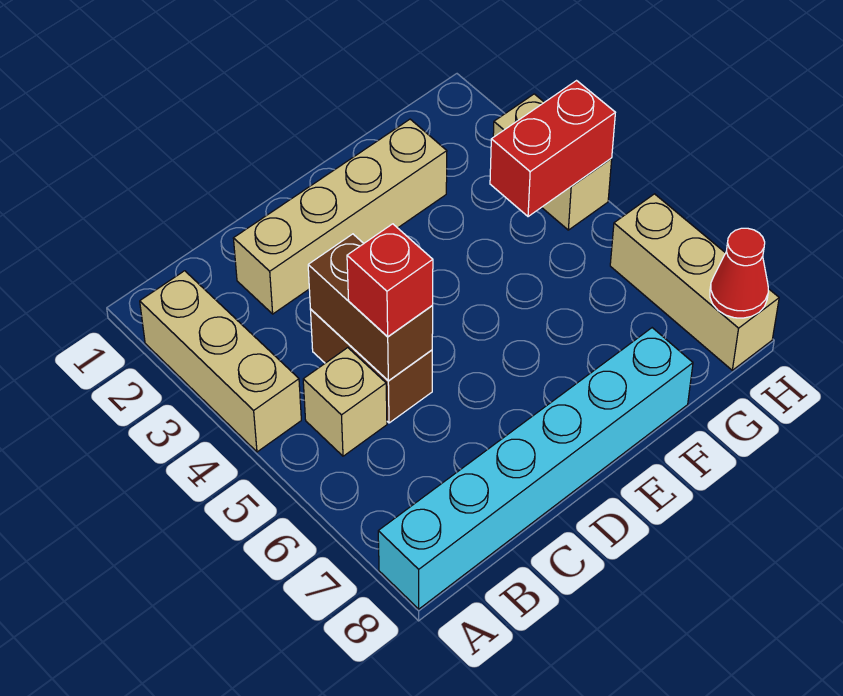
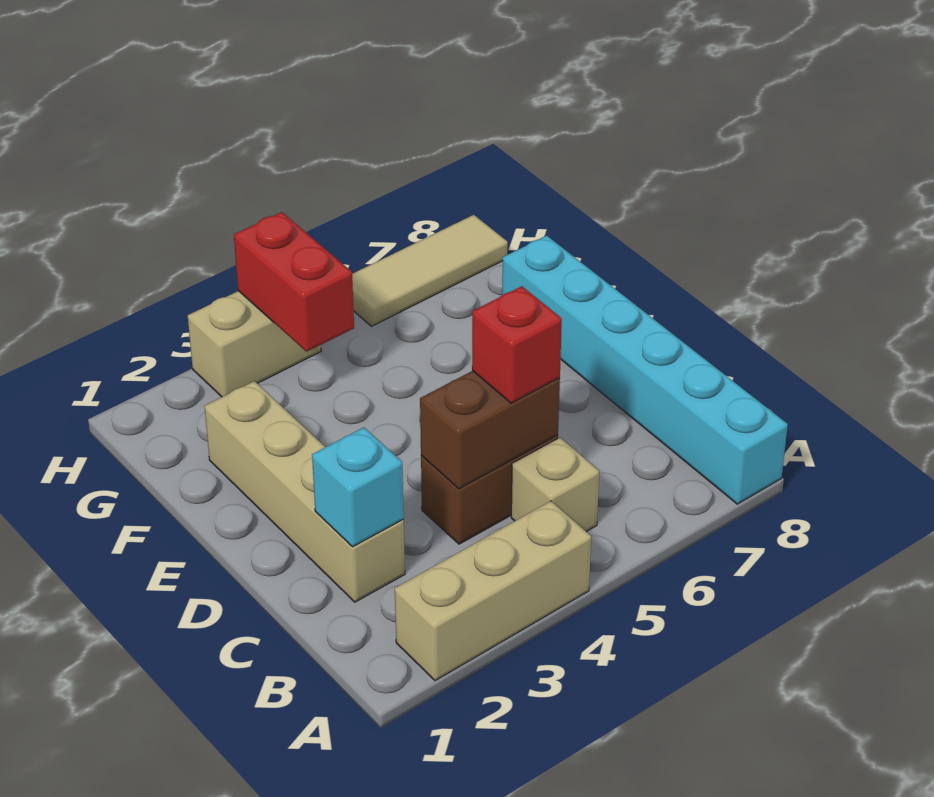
none -> cyan 1x1 brick [312,427,404,547]
tan 1x3 brick [610,194,779,370] -> tan 1x3 tile [352,215,508,326]
red 1x1 cone [710,228,768,318] -> none

